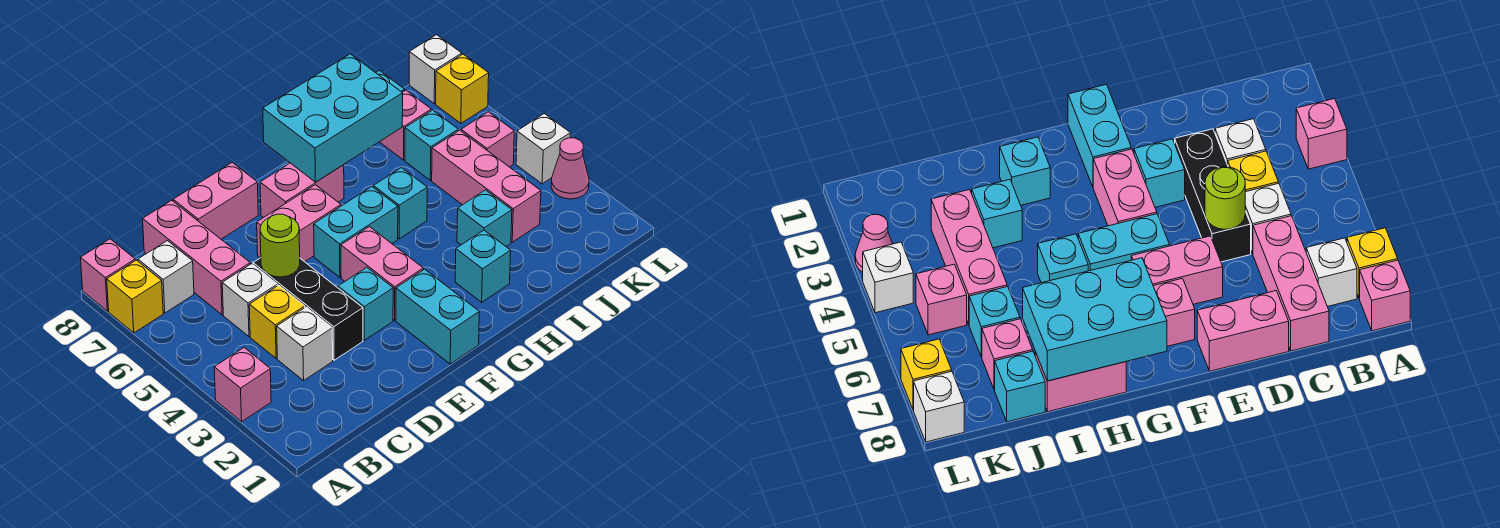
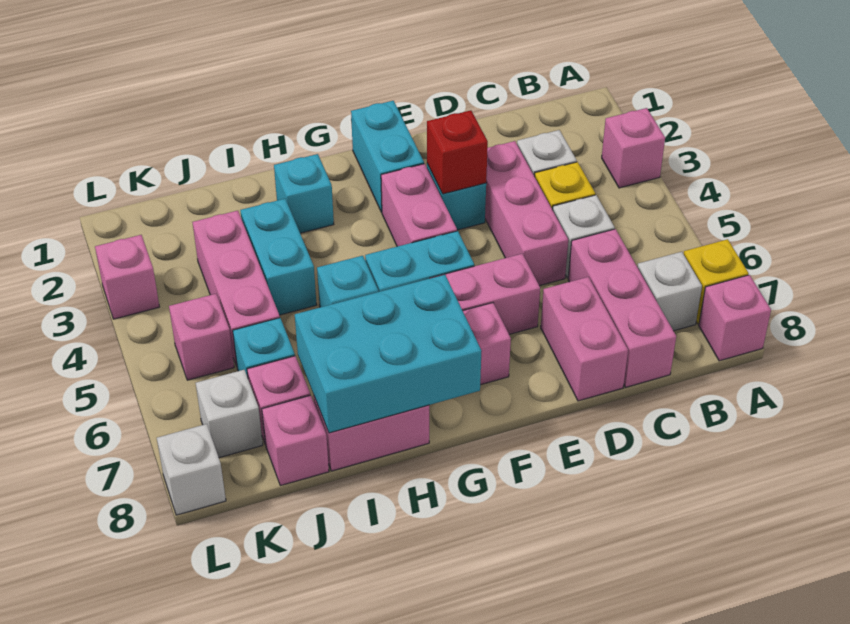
black 1x3 brick [253,258,363,360] -> pink 1x3 brick [485,141,568,286]
lime 1x1 round brick [260,214,300,277] -> none
pink 1x2 brick [173,162,258,239] -> pink 1x2 brick turned to [541,277,628,401]
none -> red 1x1 brick [427,110,488,194]
cyan 1x1 brick [457,190,512,246] -> cyan 1x2 brick [240,199,317,315]
cyan 1x1 brick [995,351,1045,422] -> pink 1x1 brick [262,395,329,486]
pink 1x1 cone [551,138,589,199] -> pink 1x1 brick [95,235,159,319]
white 1x1 brick [516,114,570,184] -> white 1x1 brick moved to [196,370,263,458]
yellow 1x1 brick [436,54,489,123] -> none

